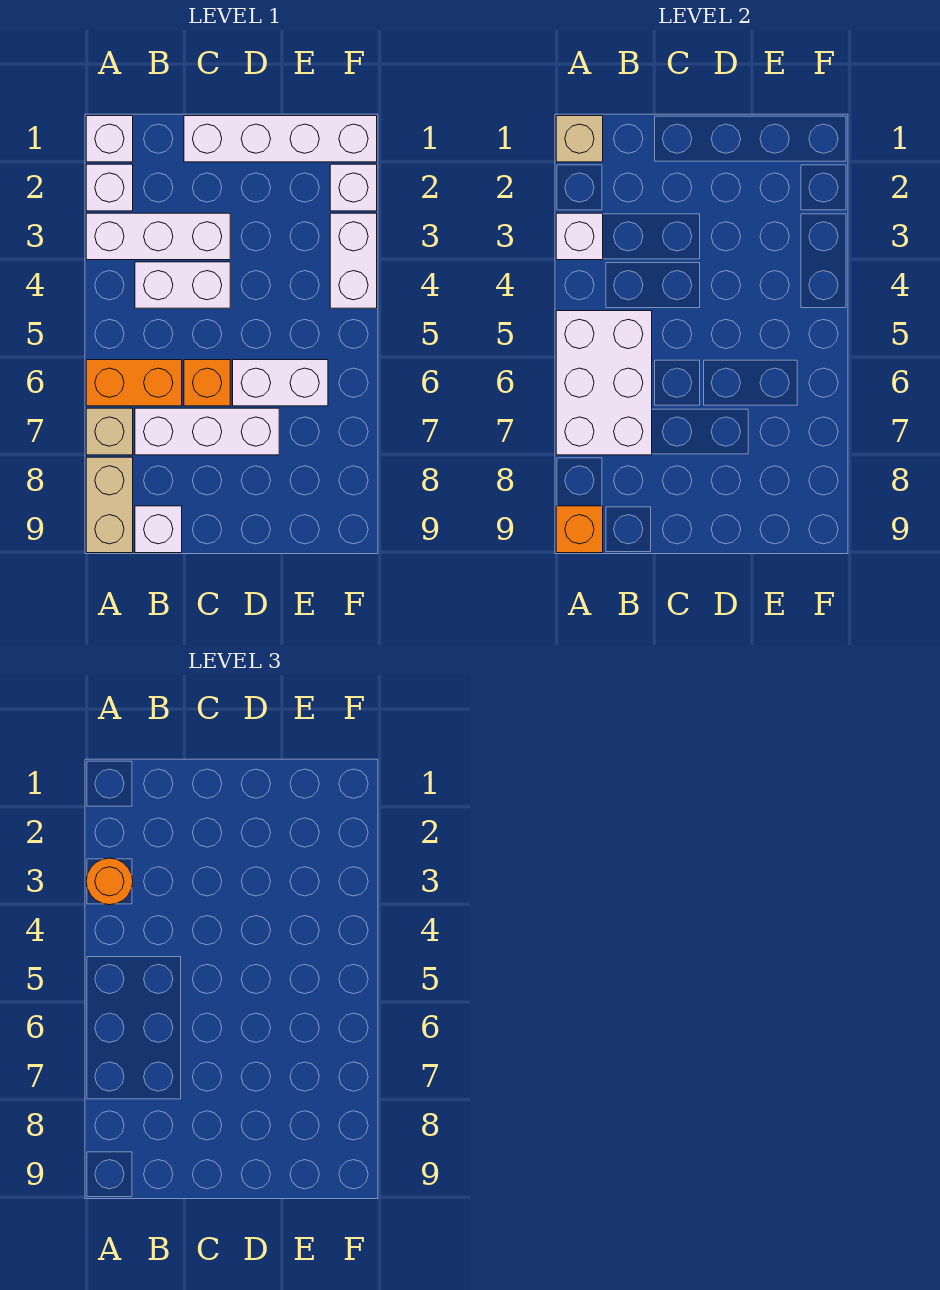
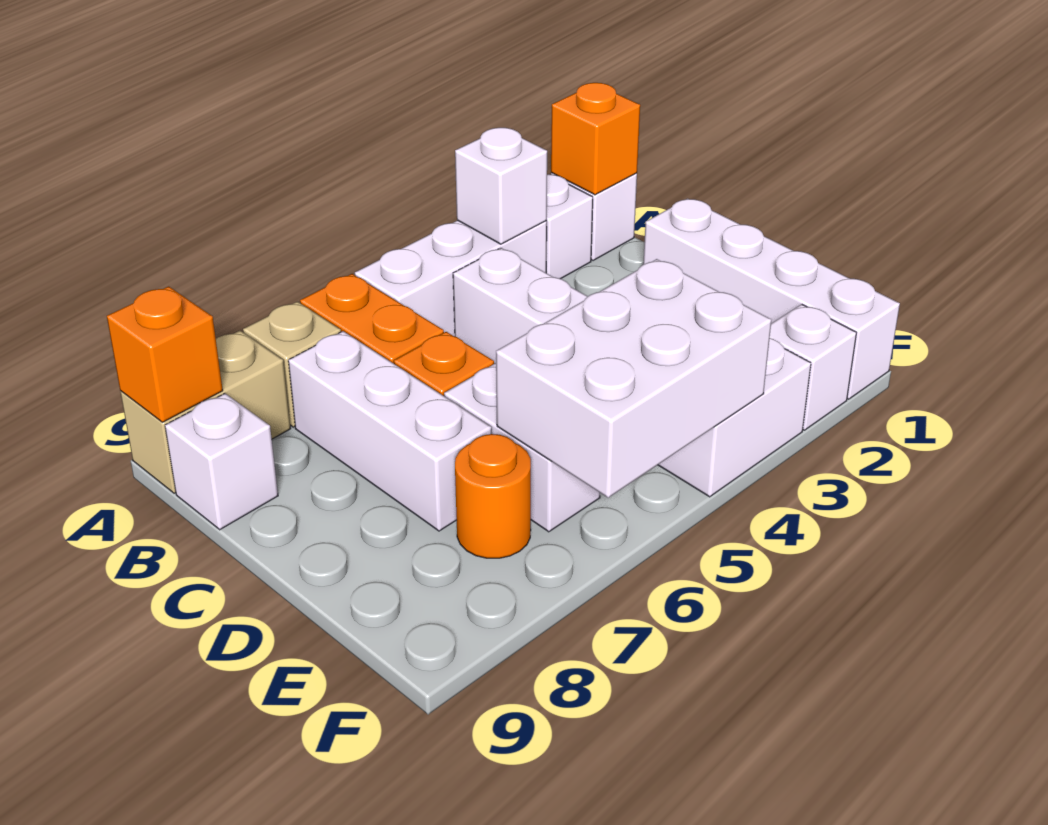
tan 1x1 brick [556,116,603,162] -> orange 1x1 brick [551,83,640,195]
white 1x3 brick [86,213,230,260] -> white 1x3 brick turned to [355,220,547,336]
orange 1x1 round brick [86,858,133,905] -> orange 1x1 round brick moved to [455,434,531,558]
white 2x3 brick [556,311,652,455] -> white 2x3 brick moved to [496,259,771,498]

